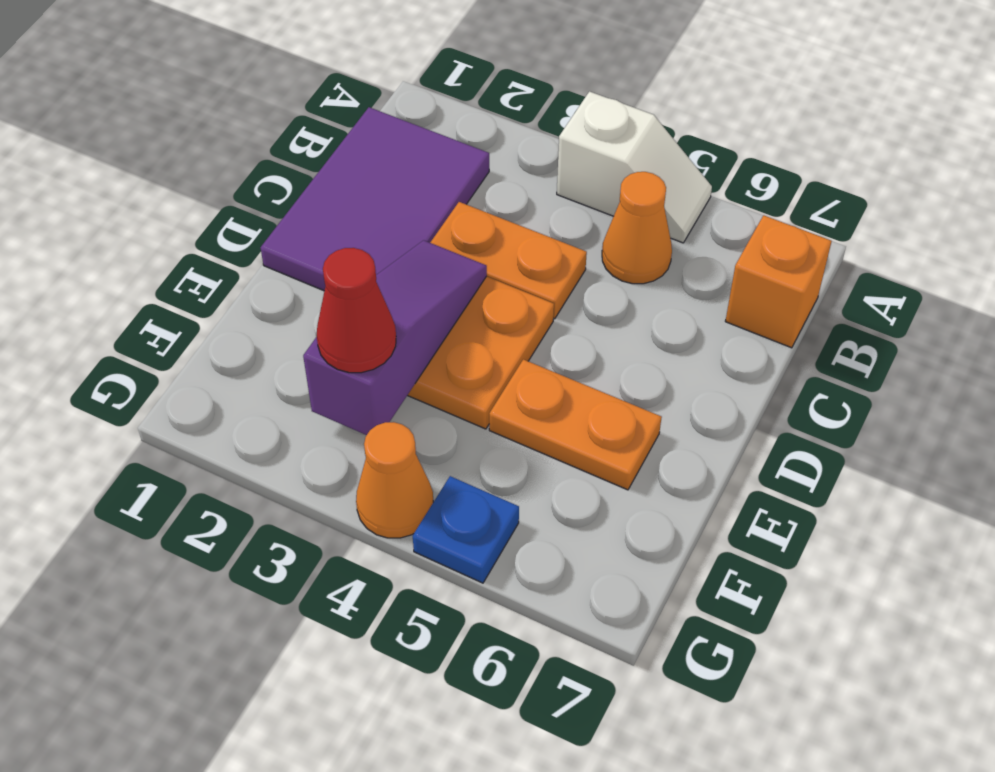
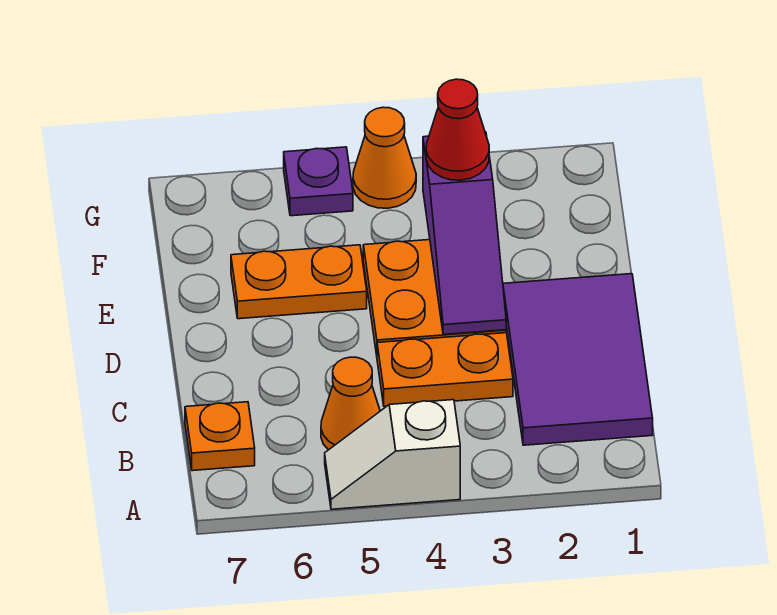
orange 1x1 brick [725,215,831,348] -> orange 1x1 plate [185,402,255,471]
blue 1x1 plate [413,476,519,583] -> purple 1x1 plate [284,147,353,216]

